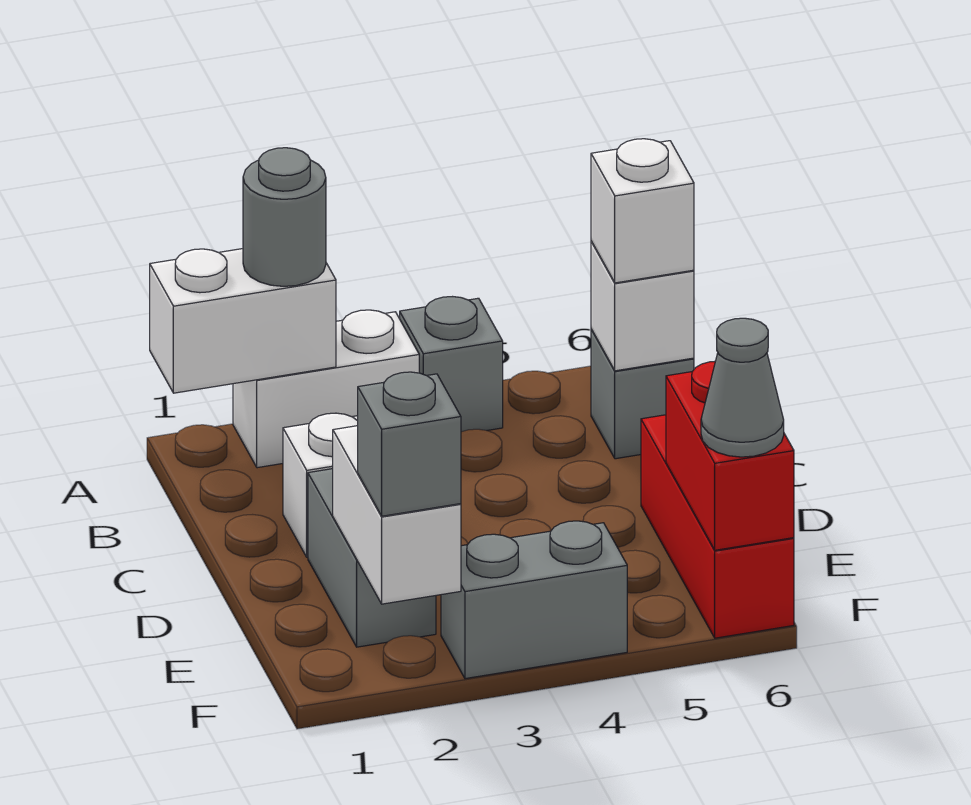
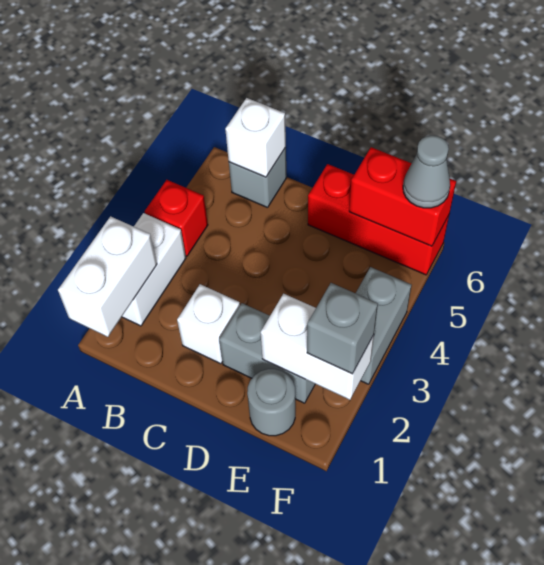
grey 1x1 round brick [243,148,326,286] -> grey 1x1 round brick moved to [247,369,295,436]
grey 1x1 brick [400,297,503,432] -> red 1x1 brick [145,180,208,256]
white 1x1 brick [591,139,694,283] -> none

